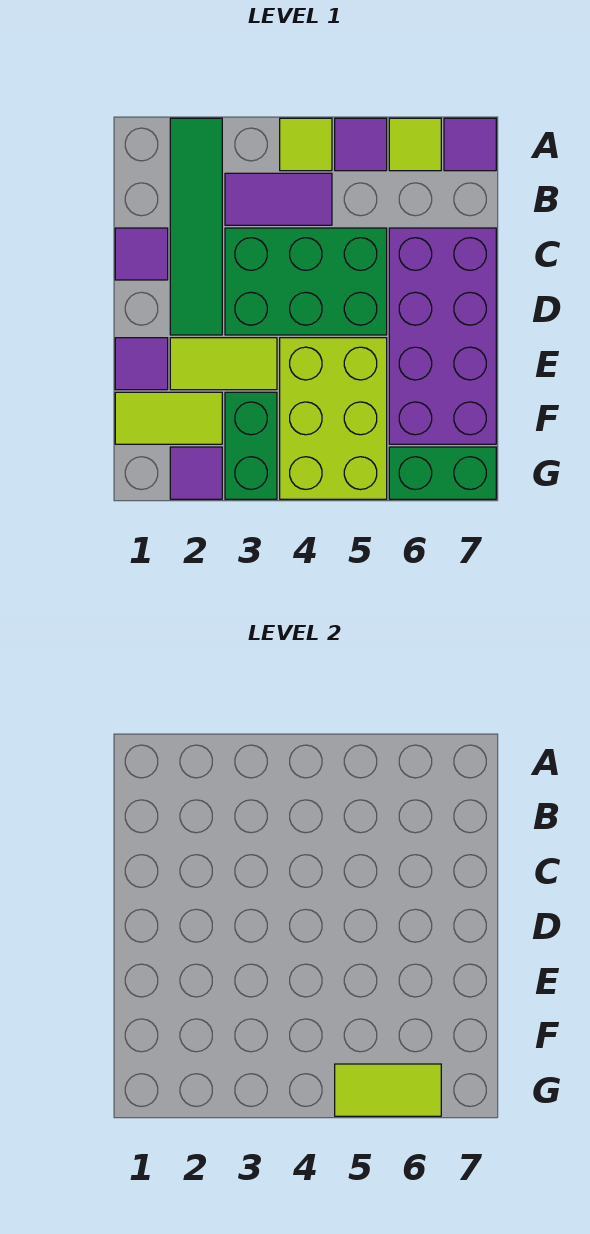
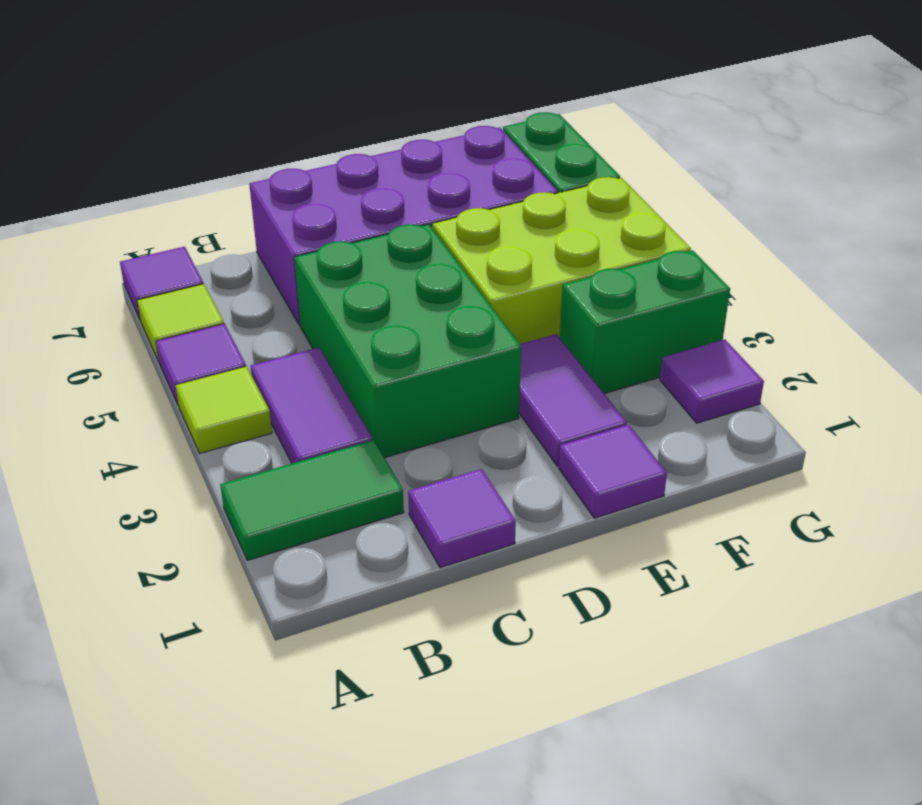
green 1x4 tile [170,118,222,335] -> green 1x2 tile [220,440,404,560]
lime 1x2 tile [170,338,277,390] -> purple 1x2 tile [519,334,627,466]
lime 1x2 tile [115,392,222,444] -> none
lime 1x2 tile [335,1064,441,1116] -> none

